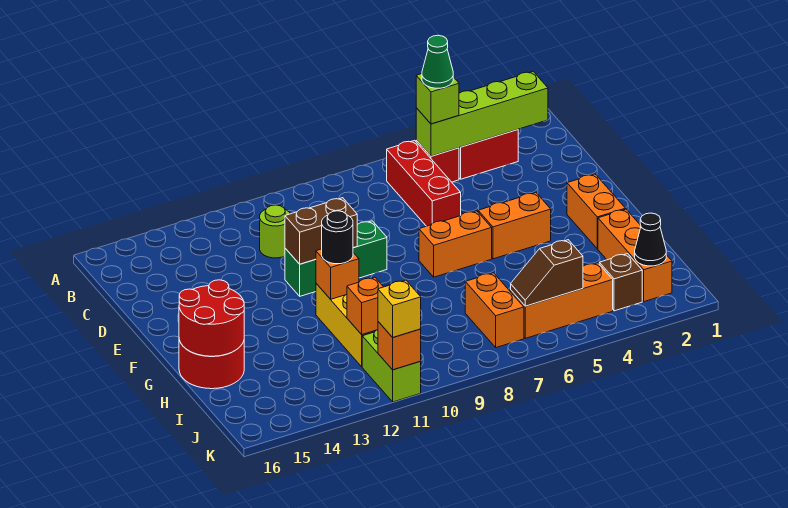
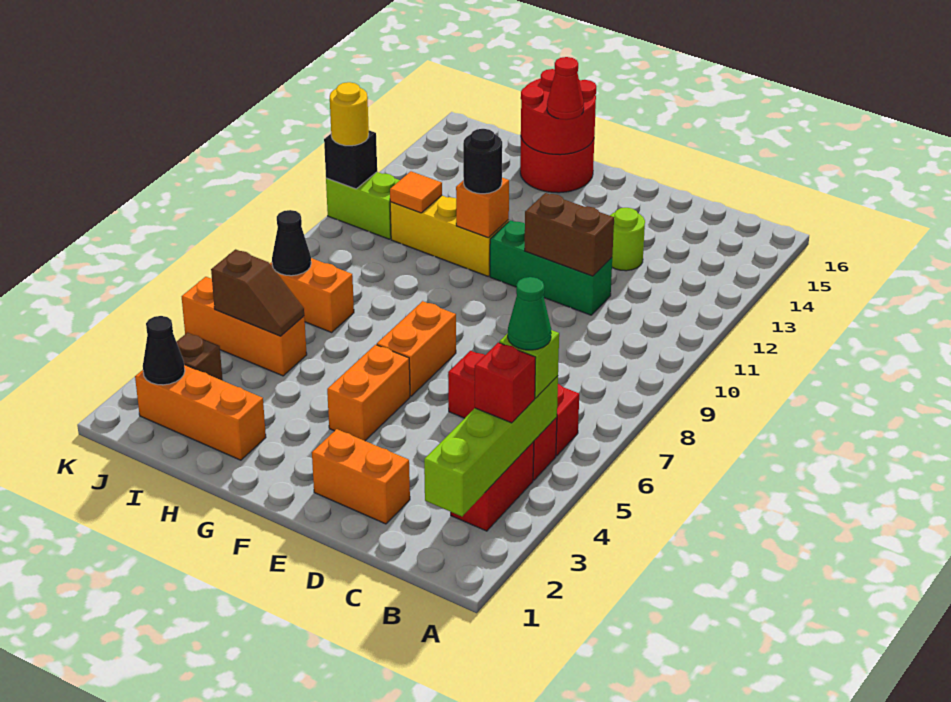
none -> red 1x1 brick [475,343,536,423]
lime 1x1 round brick [260,205,290,258] -> lime 1x1 round brick moved to [610,208,645,271]
green 1x3 brick [285,221,387,296] -> green 1x3 brick turned to [490,220,612,315]
brown 1x2 brick [285,198,357,264] -> brown 1x2 brick turned to [525,193,614,276]
orange 1x2 brick [567,174,626,249] -> orange 1x2 brick moved to [312,429,410,524]
none -> red 1x1 cone [547,57,584,120]
orange 1x1 brick [347,277,383,335] -> orange 1x1 tile [390,171,442,213]
orange 1x3 brick [511,263,613,338] -> orange 1x3 brick turned to [182,277,307,376]
brown 1x2 slope [511,240,583,306] -> brown 1x2 slope turned to [211,249,304,336]
none -> black 1x1 cone [272,210,311,276]
orange 1x1 brick [378,322,421,370] -> black 1x1 brick [324,130,377,189]
yellow 1x1 brick [378,280,421,337] -> yellow 1x1 round brick [330,82,369,146]

